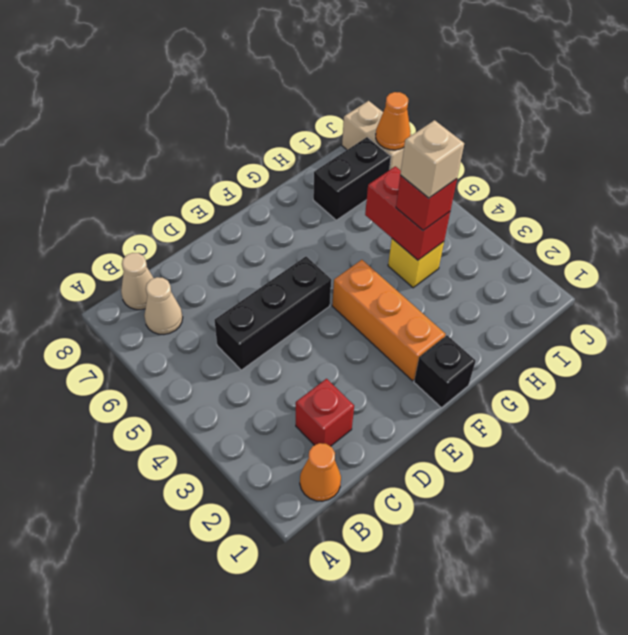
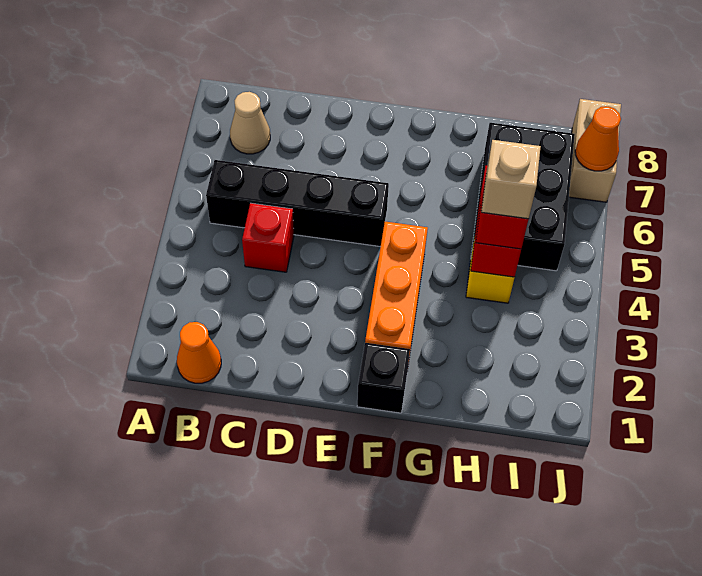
tan 1x1 cone [121,253,154,310] -> none
red 1x1 brick [296,379,354,446] -> red 1x1 brick moved to [242,203,294,272]
black 1x3 brick [214,257,331,370] -> black 1x4 brick [206,160,389,247]
black 1x2 brick [313,137,391,220] -> black 2x3 brick [471,123,575,271]

